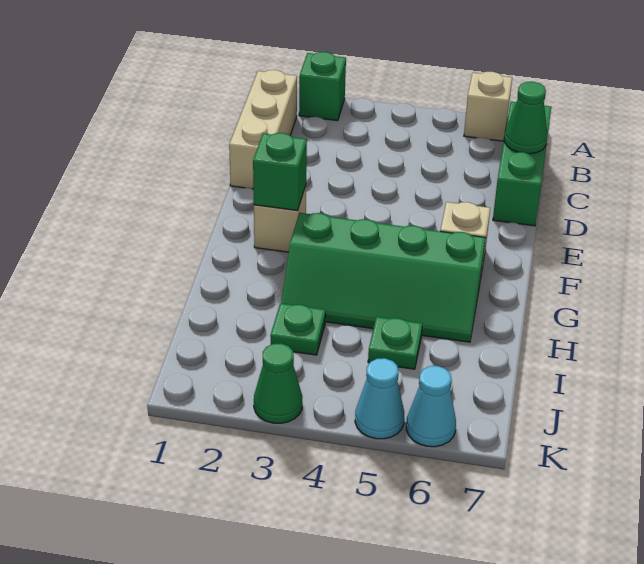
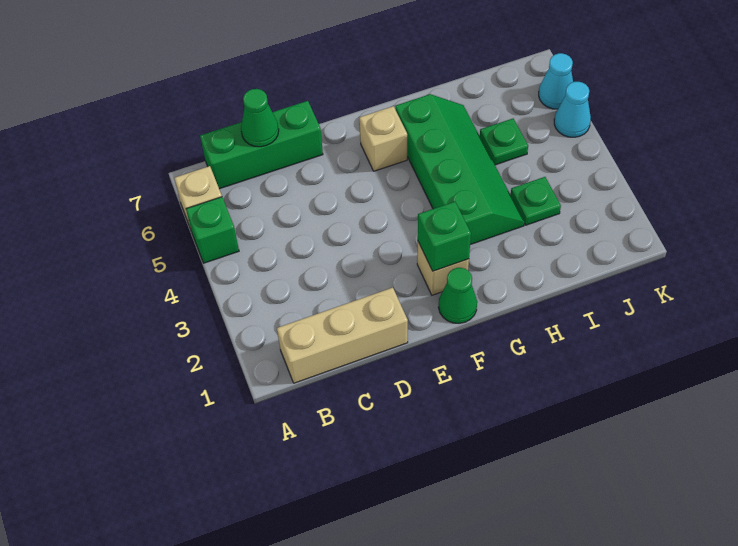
green 1x1 brick [299,52,346,121] -> green 1x1 brick moved to [186,197,239,263]
green 1x1 cone [254,344,303,423] -> green 1x1 cone moved to [438,268,477,323]

